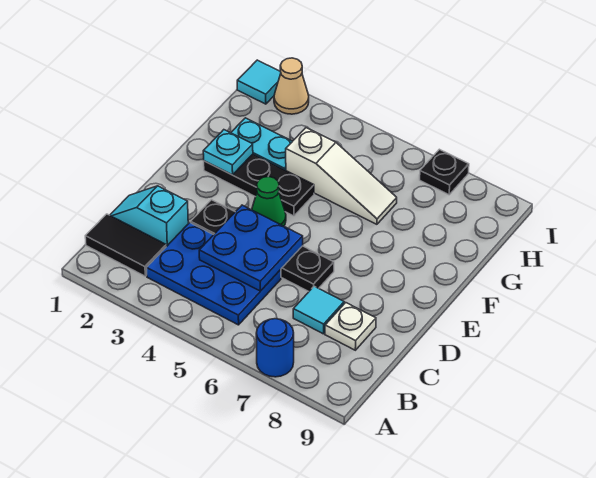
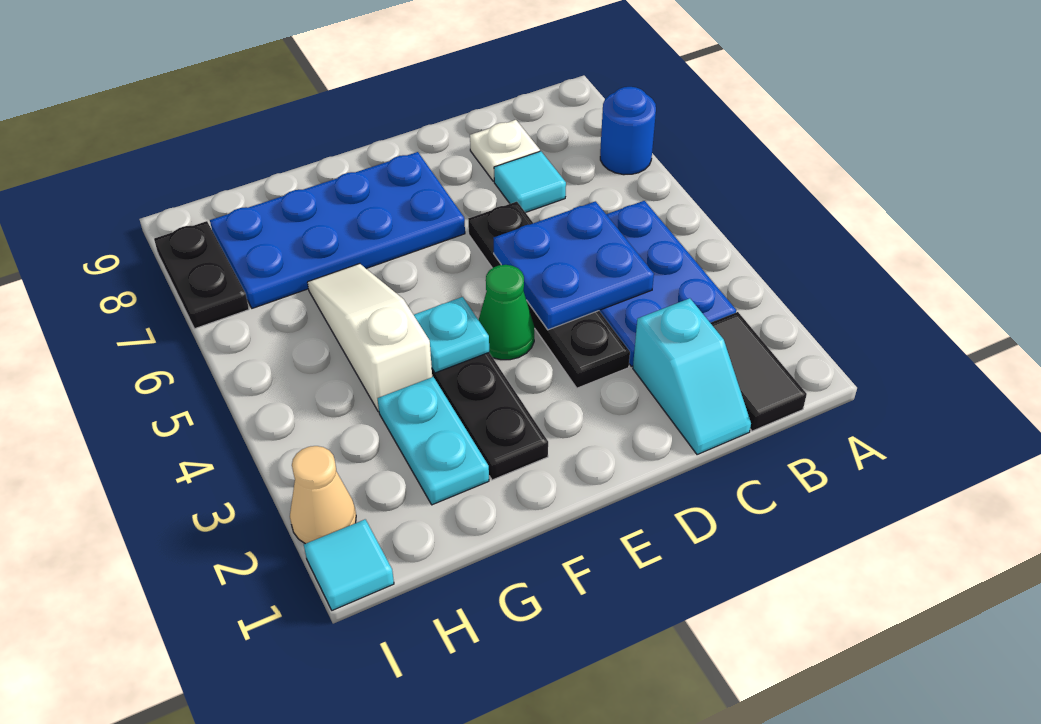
none -> blue 2x4 plate [210,152,465,308]
cyan 1x1 plate [203,130,253,175] -> cyan 1x1 plate moved to [414,297,489,373]
black 1x1 plate [420,149,469,195] -> black 1x2 plate [154,221,249,329]

